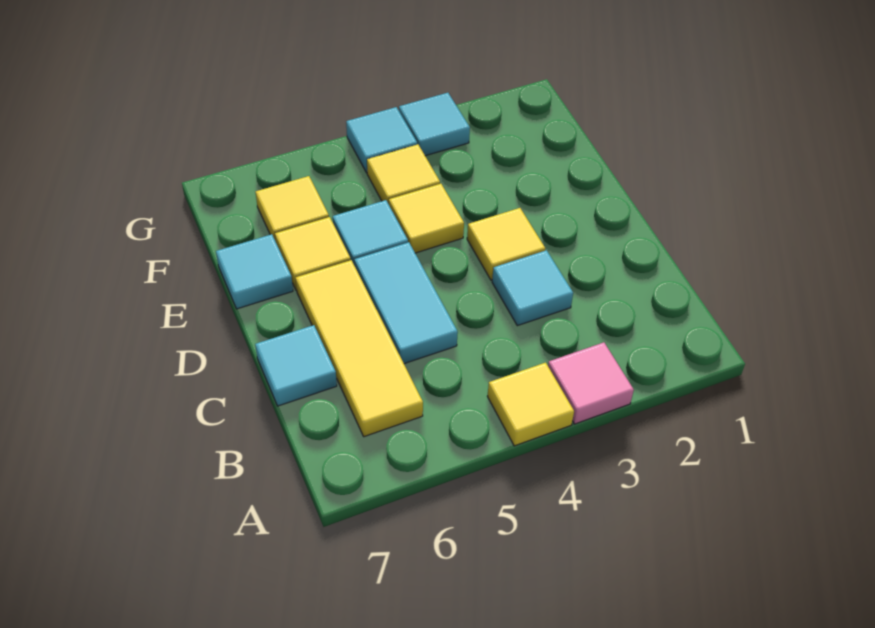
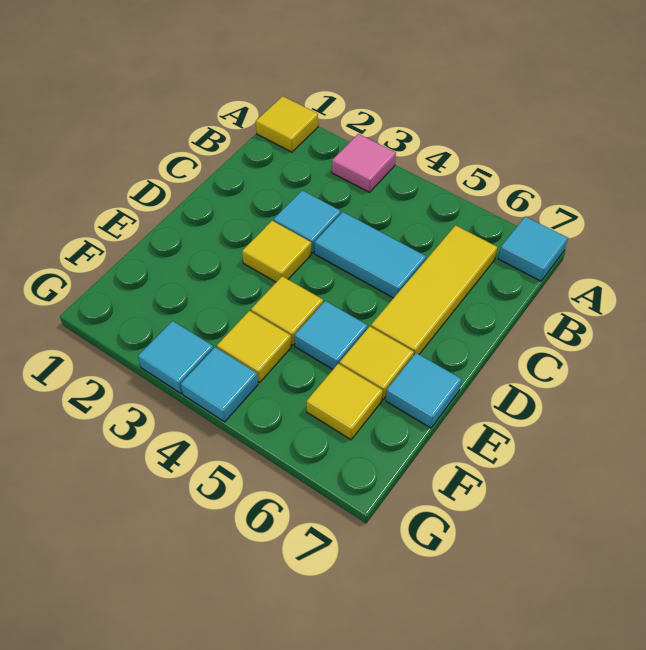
yellow 1x1 tile [487,363,574,446] -> yellow 1x1 tile moved to [256,96,318,152]
cyan 1x2 tile [354,242,458,364] -> cyan 1x2 tile turned to [315,212,426,298]
cyan 1x1 tile [255,325,337,406] -> cyan 1x1 tile moved to [498,217,568,281]

